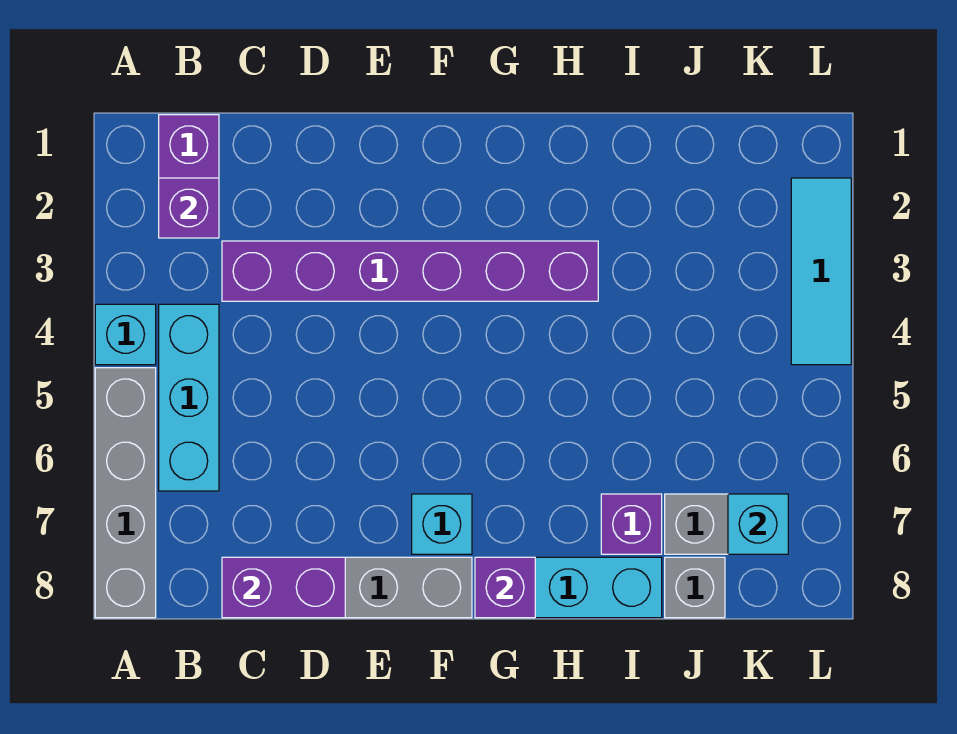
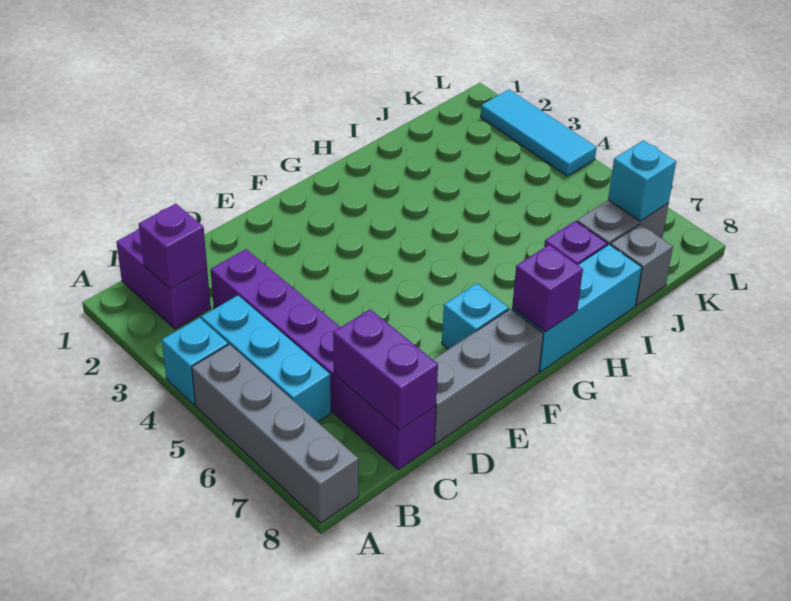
purple 1x6 brick [222,241,598,301] -> purple 1x6 brick turned to [211,249,436,470]
purple 1x2 brick [222,557,345,618] -> purple 1x2 brick turned to [333,309,438,430]

